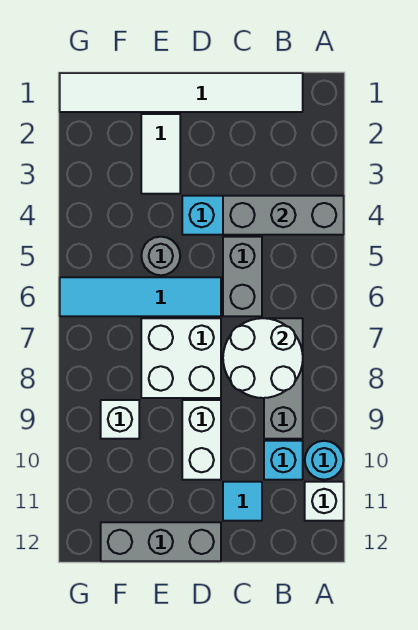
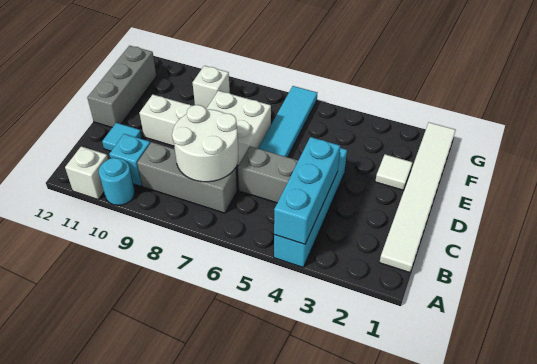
grey 1x3 brick [223,196,344,235] -> cyan 1x3 brick [274,137,340,244]
white 1x2 tile [141,114,180,194] -> white 1x1 tile [375,154,413,190]
grey 1x1 round brick [141,237,180,275] -> none

